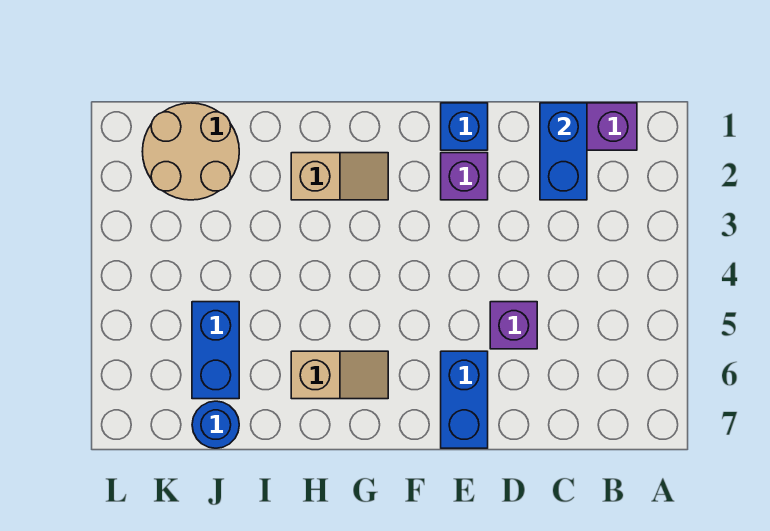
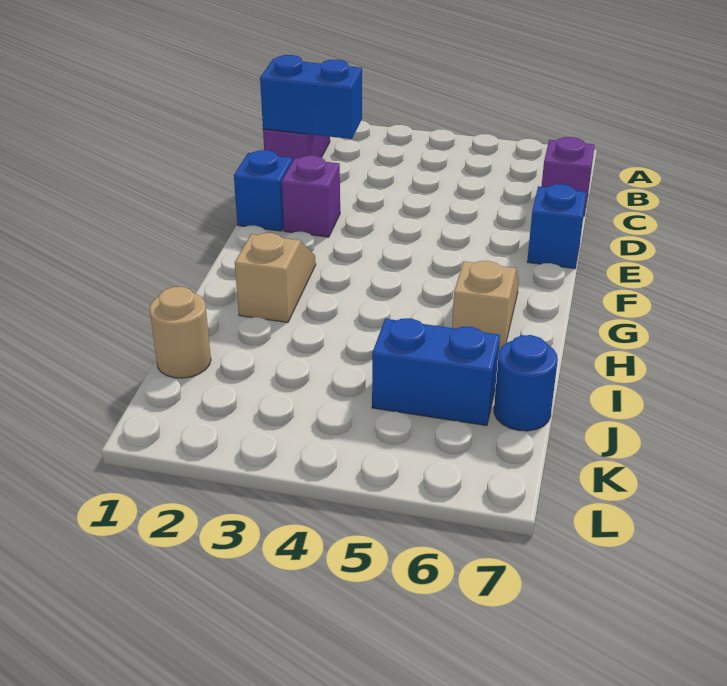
purple 1x1 brick [490,302,537,349] -> purple 1x1 brick moved to [541,137,595,216]
blue 1x2 brick [441,351,488,448] -> blue 1x1 brick [527,184,587,269]
tan 2x2 round brick [142,103,239,200] -> tan 1x1 round brick [150,287,211,378]

